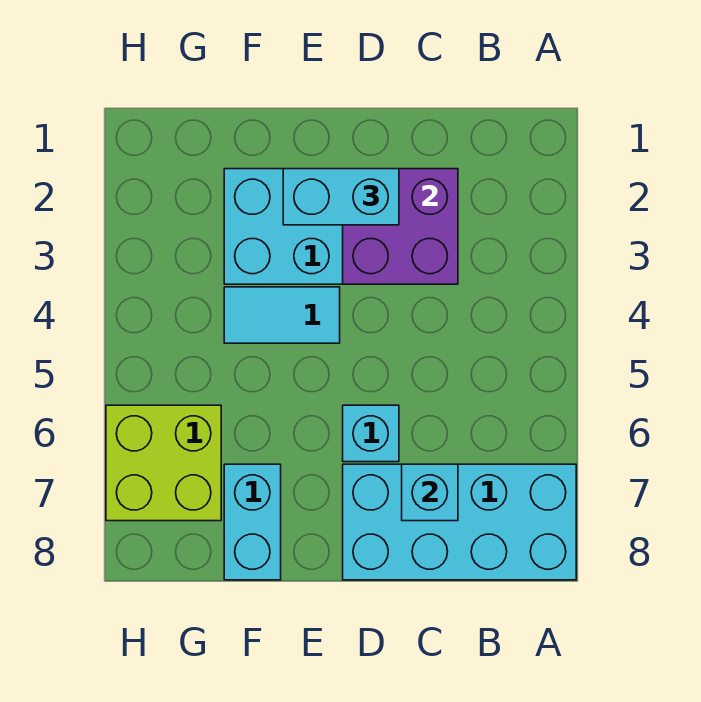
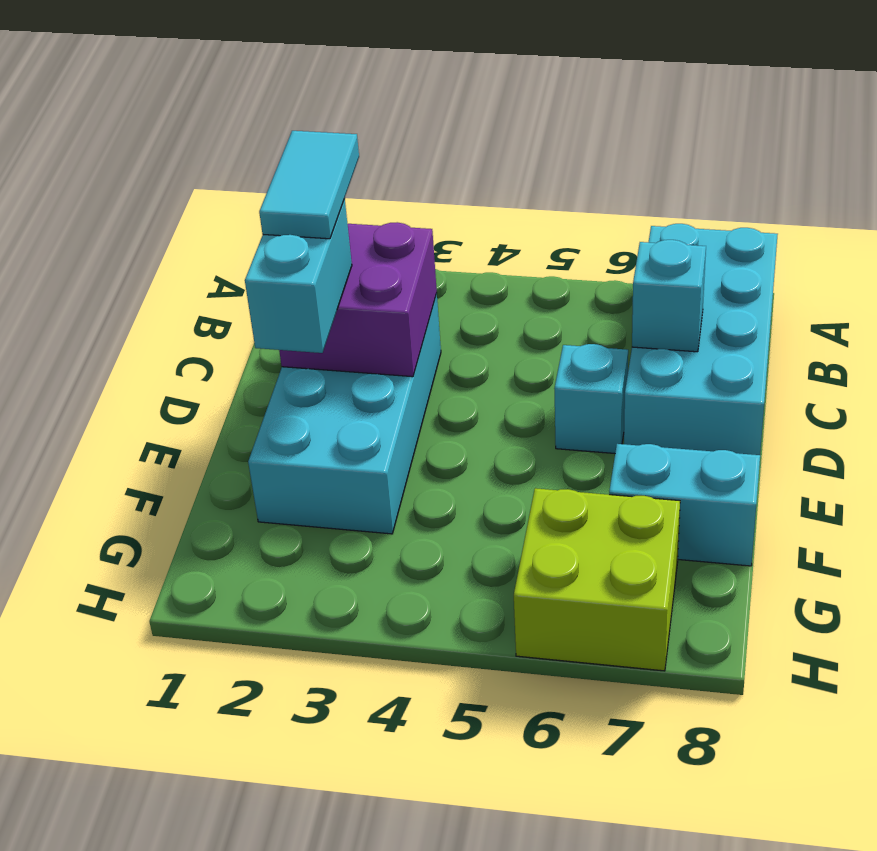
cyan 1x2 tile [224,287,340,343] -> cyan 1x2 tile moved to [259,131,359,239]

